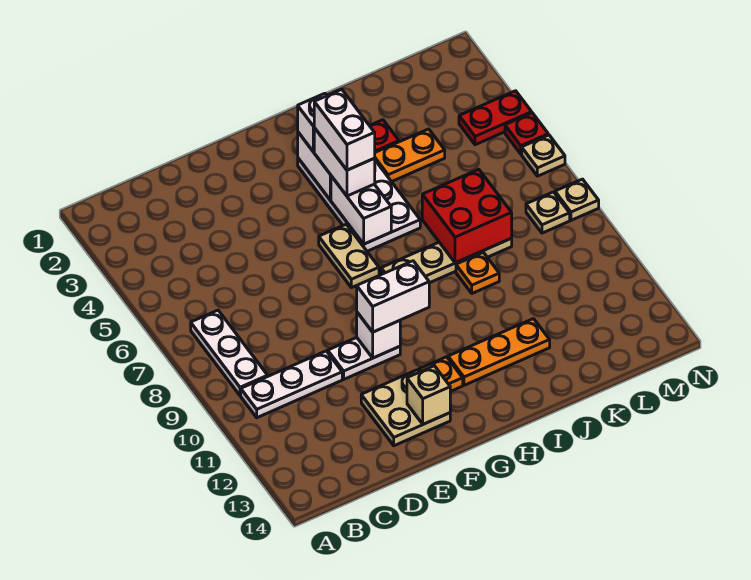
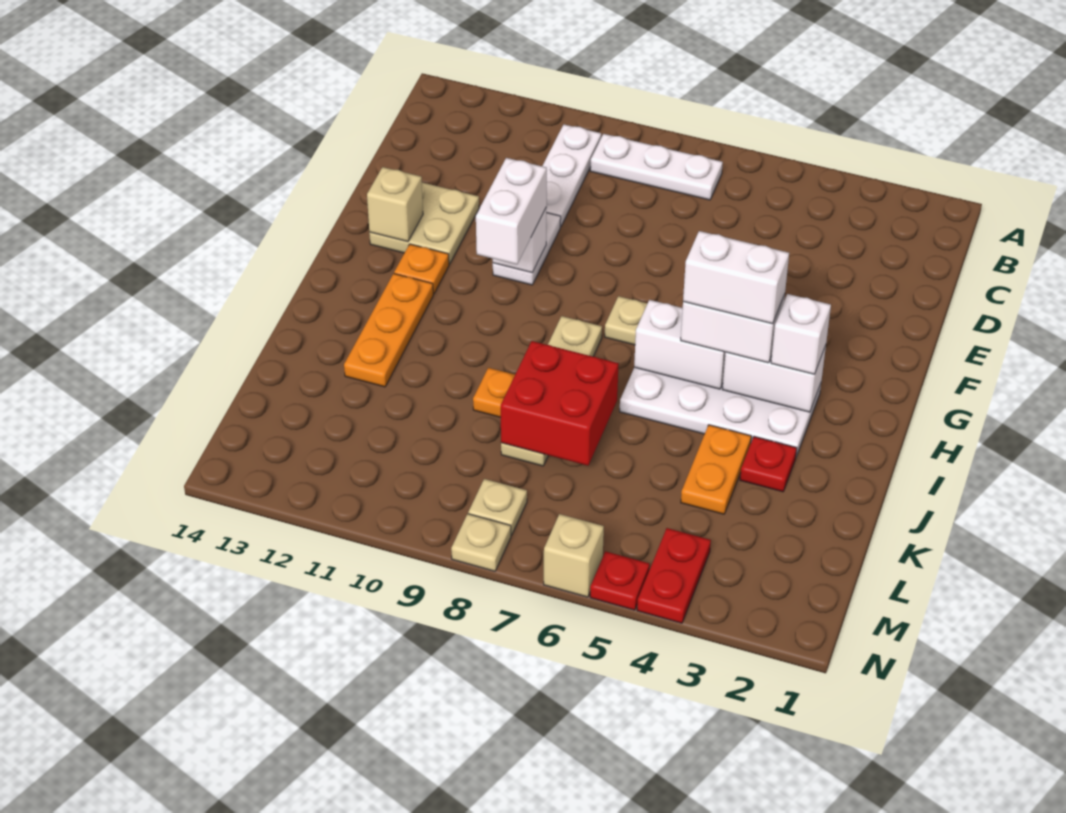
tan 1x1 plate [522,135,565,176] -> tan 1x1 brick [544,514,604,597]

